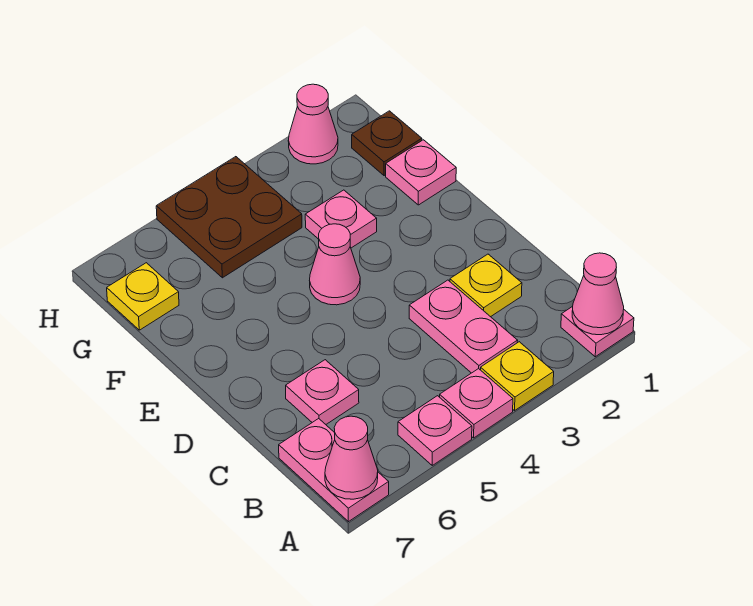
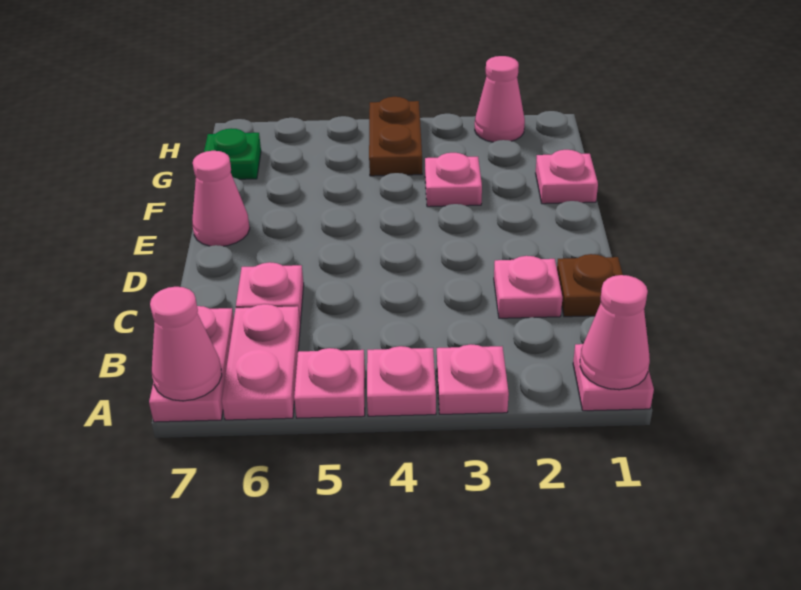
yellow 1x1 plate [481,342,554,411] -> pink 1x1 plate [437,344,509,414]
pink 1x2 plate [409,280,518,373] -> pink 1x2 plate moved to [222,304,300,420]
yellow 1x1 plate [450,254,522,317] -> pink 1x1 plate [494,256,562,318]
pink 1x1 cone [310,224,360,305] -> pink 1x1 cone moved to [192,151,250,246]
brown 1x1 plate [352,111,422,176] -> brown 1x1 plate moved to [557,254,623,317]
brown 2x2 plate [156,157,302,278] -> brown 1x2 plate [369,97,422,176]
yellow 1x1 plate [107,263,179,330] -> green 1x1 plate [204,128,261,179]

